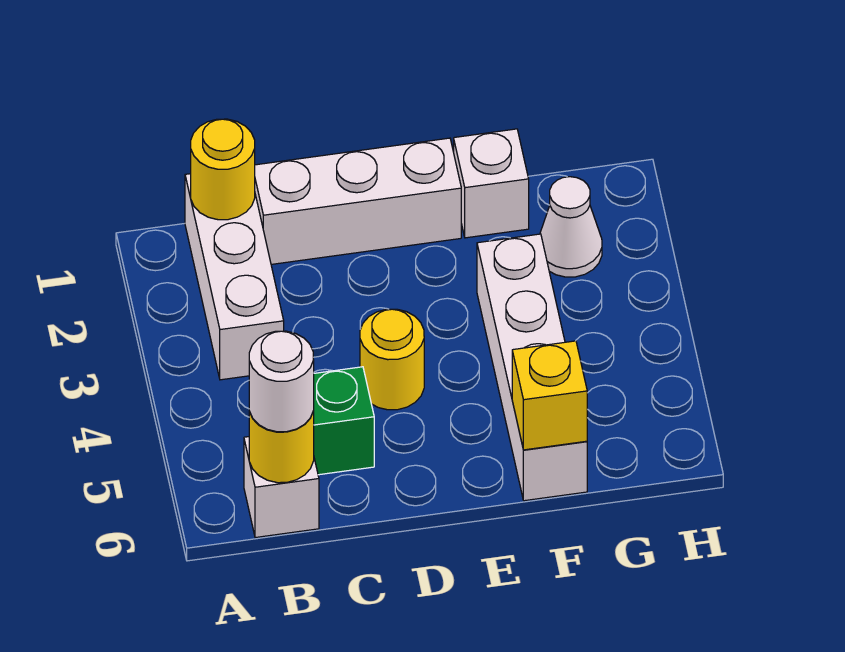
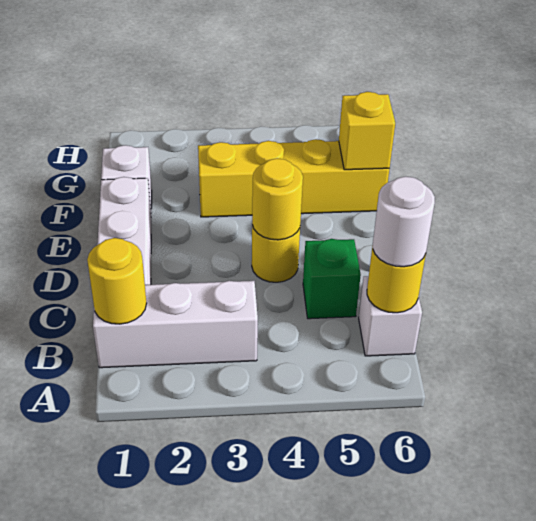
none -> yellow 1x1 round brick [252,158,303,240]
white 1x4 brick [477,234,587,501] -> yellow 1x4 brick [198,139,389,217]
white 1x1 cone [540,177,602,277] -> none

